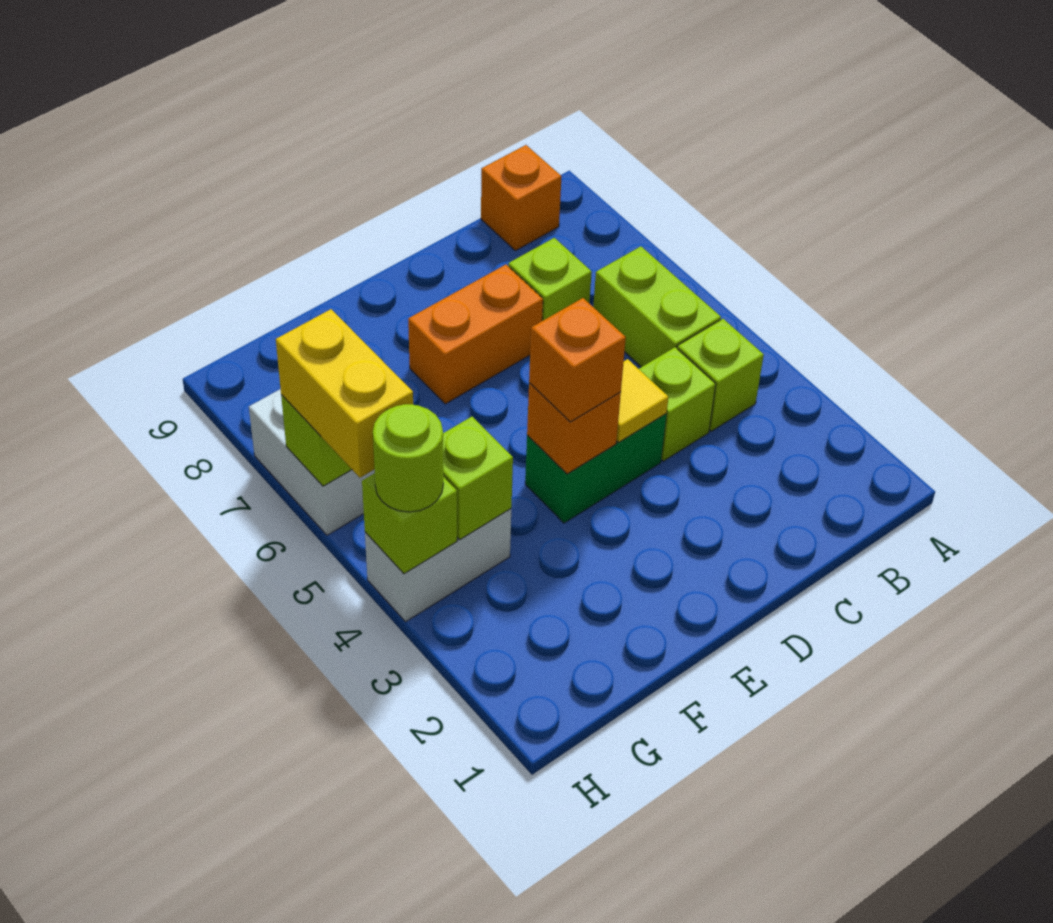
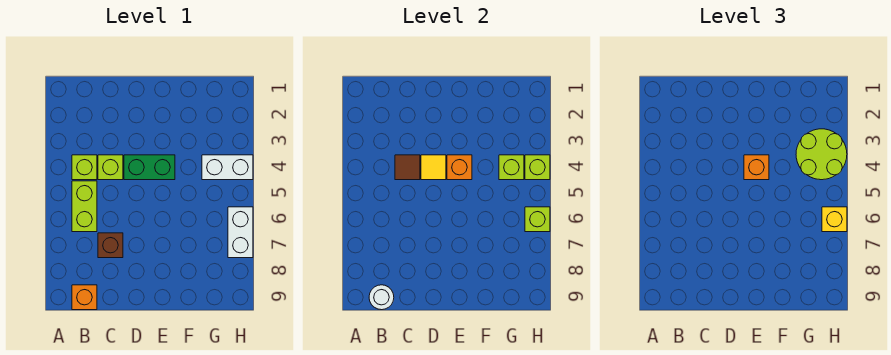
none -> white 1x1 round brick [369,285,394,310]
none -> brown 1x1 tile [395,155,420,180]
lime 1x1 brick [508,238,592,321] -> brown 1x1 brick [98,233,123,258]
orange 1x2 brick [408,265,543,404] -> none
lime 1x1 round brick [373,404,443,512] -> lime 2x2 round brick [796,129,847,180]
yellow 1x2 brick [276,309,413,478] -> yellow 1x1 brick [822,207,847,232]

